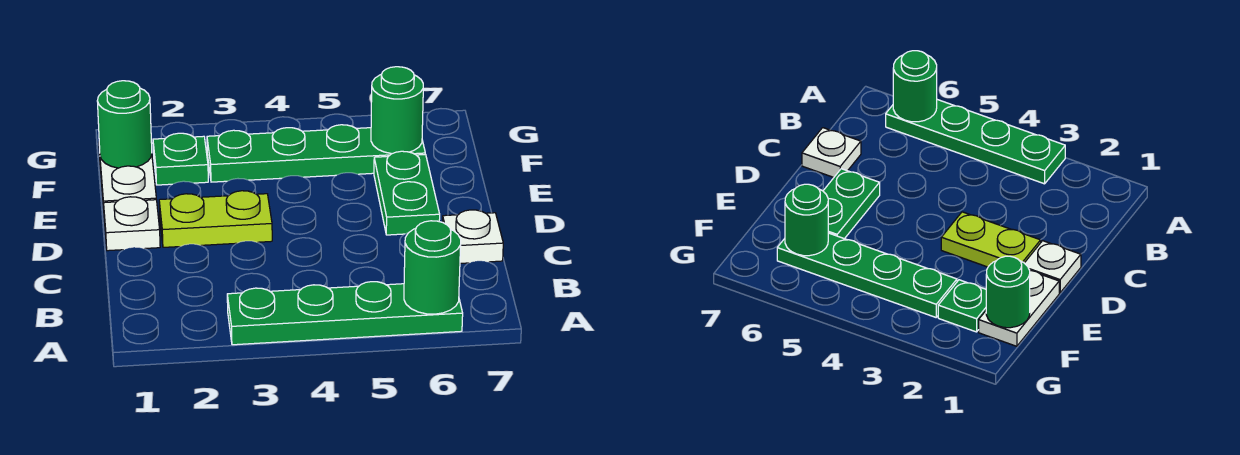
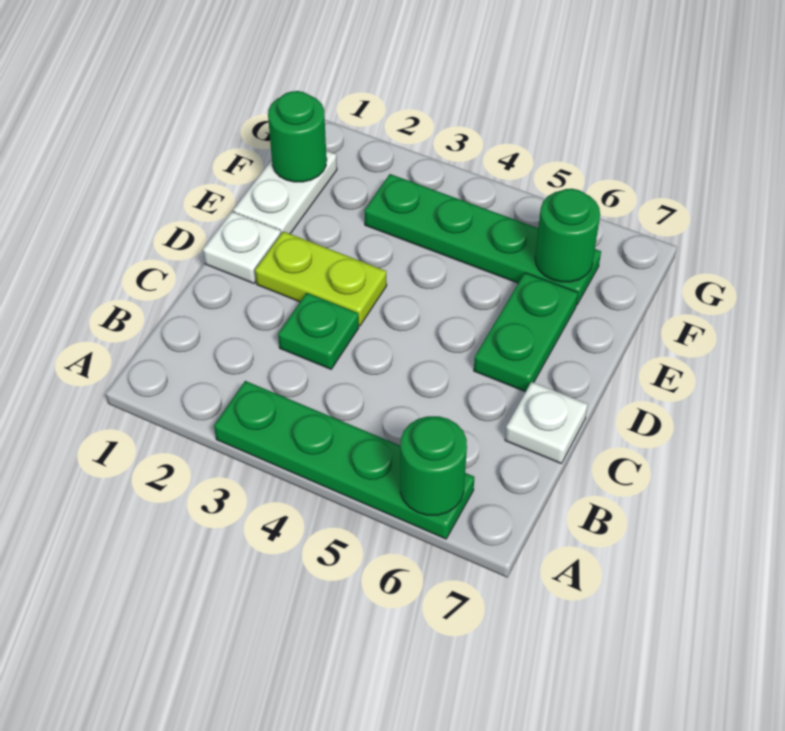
green 1x1 plate [153,133,208,185] -> green 1x1 plate moved to [278,293,359,369]

